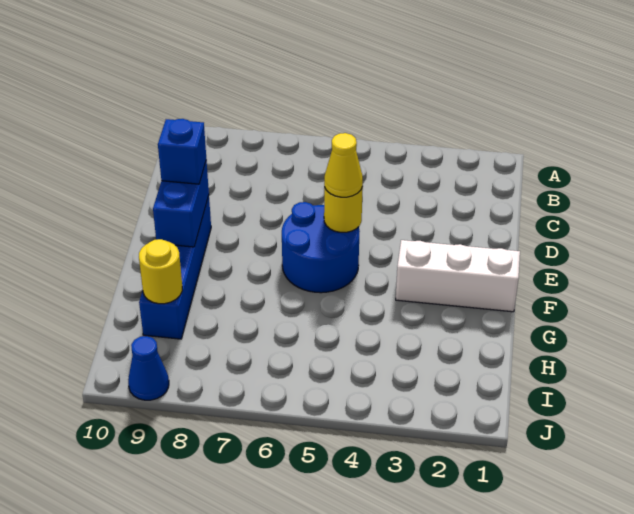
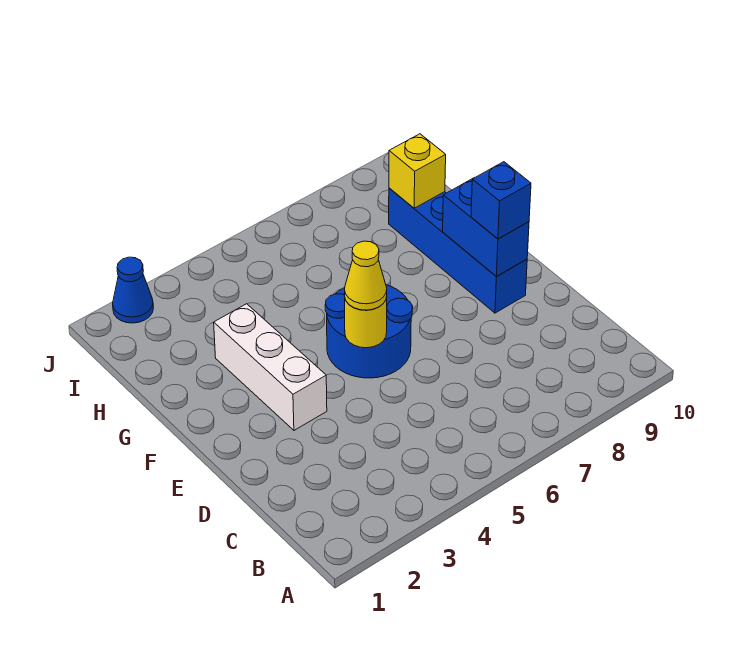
white 1x3 brick [396,240,520,312] -> white 1x3 brick turned to [214,304,327,430]
yellow 1x1 round brick [139,239,182,304] -> yellow 1x1 brick [389,134,446,208]
blue 1x1 cone [128,336,169,400] -> blue 1x1 cone moved to [113,257,153,323]

